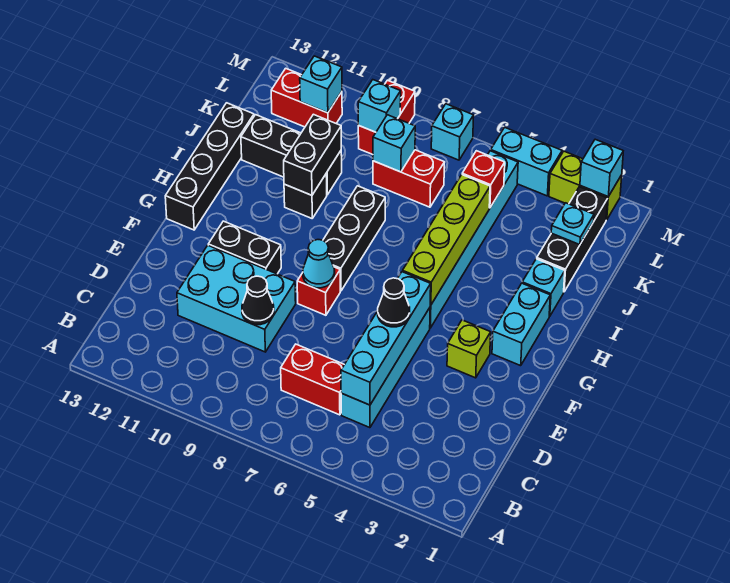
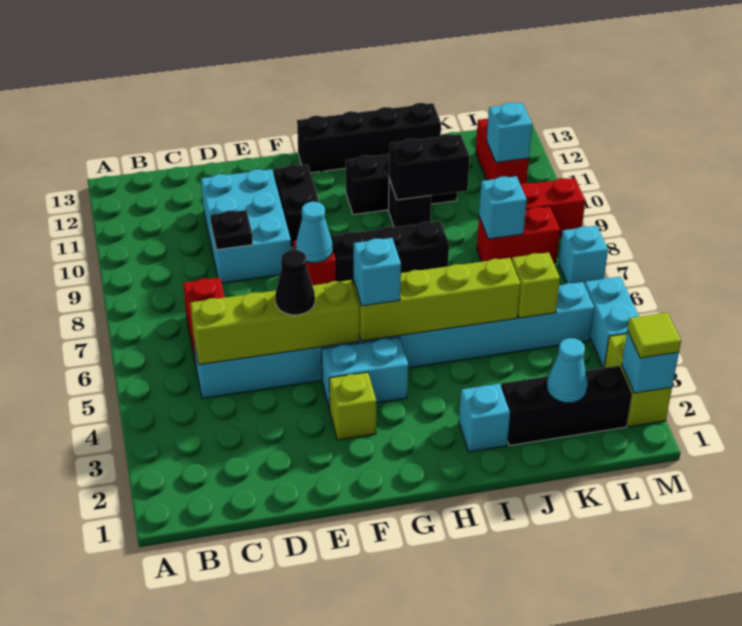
cyan 1x4 brick [341,272,431,405] -> lime 1x4 brick [190,280,359,365]
black 1x1 cone [242,276,274,325] -> black 1x1 plate [210,210,253,250]
cyan 1x2 brick [492,283,550,366] -> cyan 1x2 brick moved to [322,337,408,410]
black 1x3 brick [241,115,342,195] -> black 1x3 brick turned to [346,154,457,215]
cyan 1x1 plate [551,203,594,245] -> cyan 1x1 cone [547,338,588,403]
red 1x1 brick [462,151,505,208] -> lime 1x1 brick [512,252,560,318]
red 1x2 brick [373,150,445,207] -> red 1x2 brick turned to [477,206,560,263]
cyan 1x1 brick [358,80,401,132] -> cyan 1x1 brick moved to [354,238,401,306]
none -> lime 1x1 tile [627,312,681,358]

